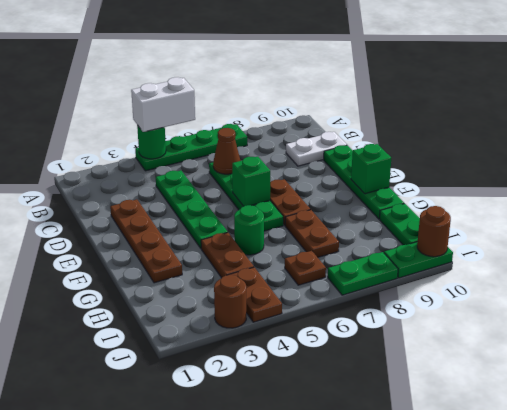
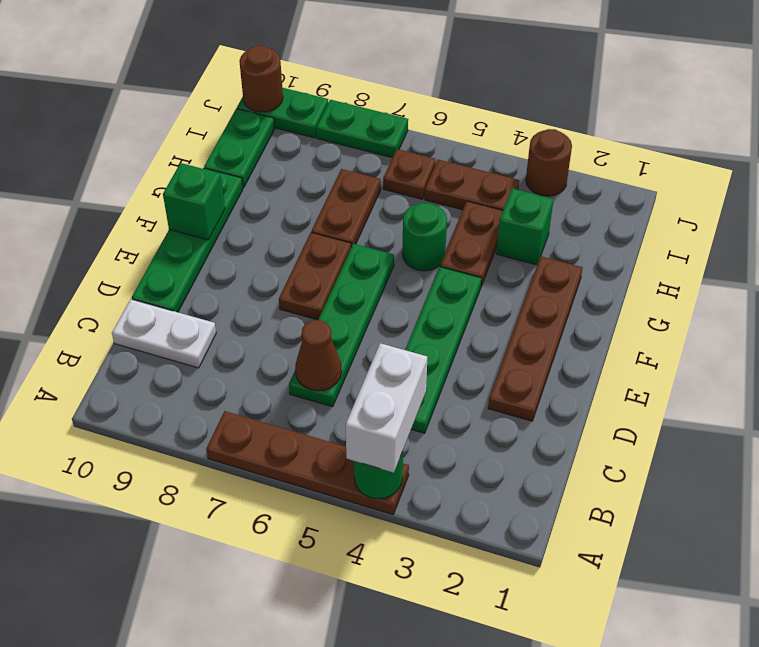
green 1x4 plate [135,124,247,171] -> brown 1x4 plate [206,411,409,514]
white 1x2 brick [131,77,195,132] -> white 1x2 brick turned to [345,343,427,473]
green 1x1 brick [232,157,270,206] -> green 1x1 brick moved to [496,188,554,265]
brown 1x2 plate [229,267,282,322] -> brown 1x2 plate turned to [425,159,519,210]

